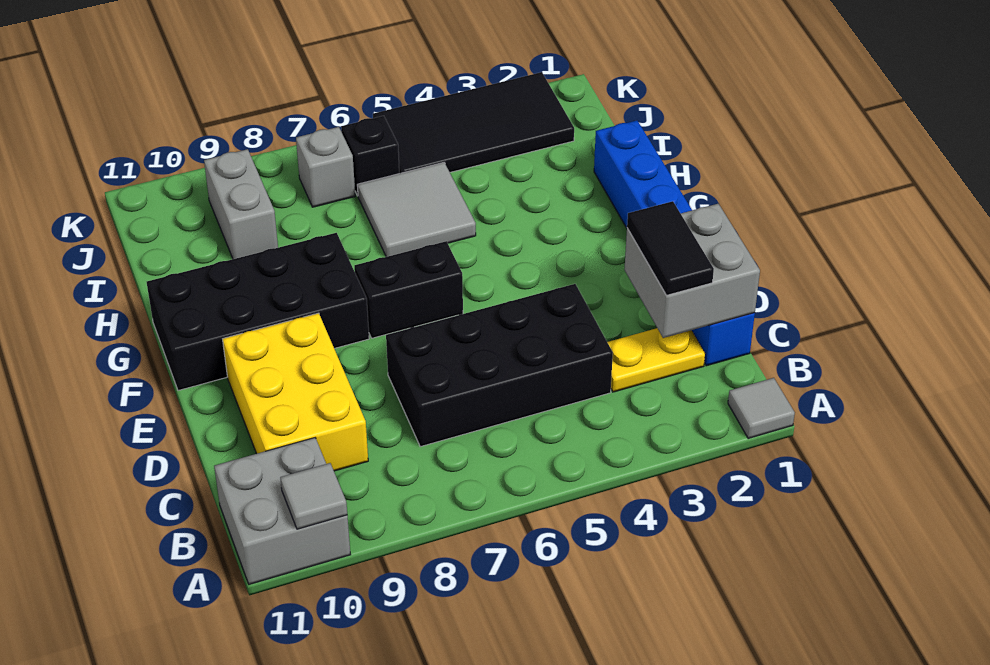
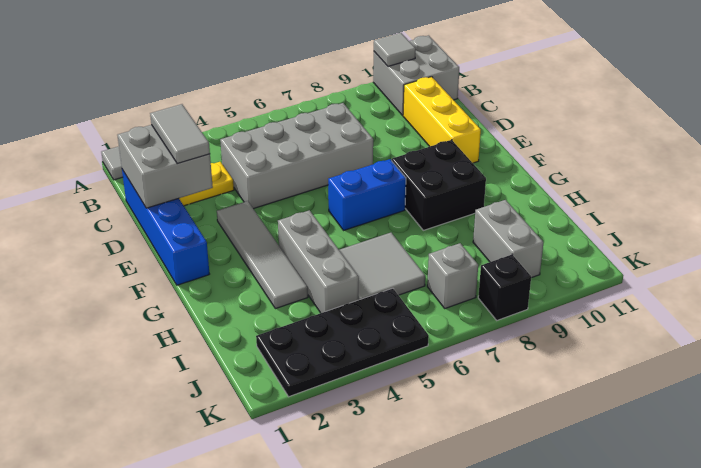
blue 1x6 brick [594,120,755,366] -> blue 1x4 brick [122,170,209,285]
black 1x2 tile [627,201,714,295] -> grey 1x2 tile [150,104,210,164]
black 2x4 brick [386,284,613,447] -> grey 2x4 brick [220,103,373,209]
yellow 2x3 brick [223,313,368,471] -> yellow 1x3 brick [403,77,481,163]
none -> grey 1x4 tile [217,201,308,309]
black 1x2 brick [354,241,463,338] -> blue 1x2 brick [328,159,406,230]
black 2x4 brick [147,233,369,391] -> black 2x2 brick [392,140,486,230]
none -> grey 1x3 brick [278,210,359,313]
black 2x4 tile [373,72,574,174] -> black 2x4 plate [256,288,429,397]
black 1x1 brick [341,116,399,196] -> black 1x1 brick moved to [478,255,531,320]

